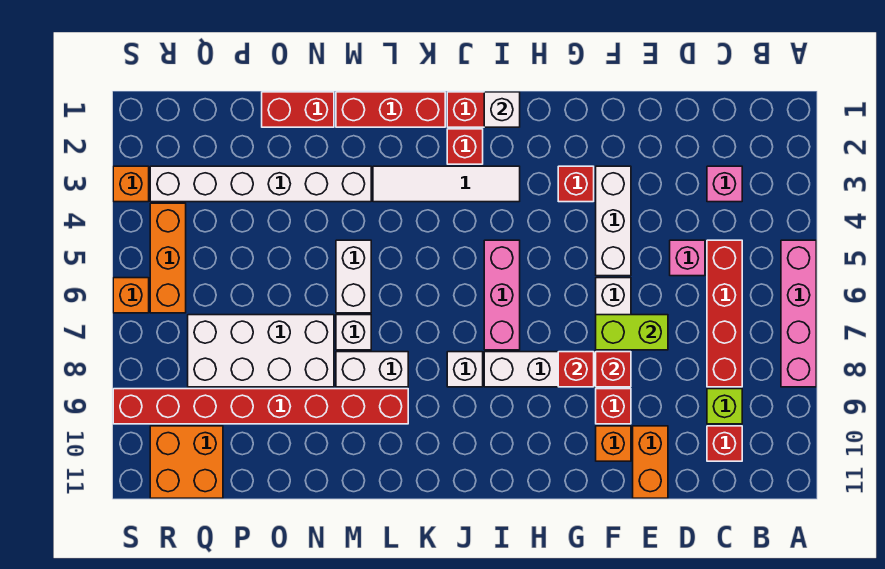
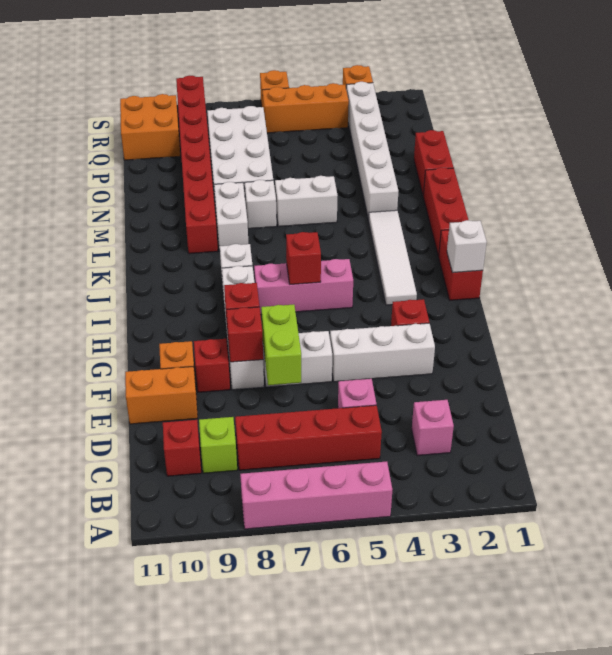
red 1x1 brick [447,129,483,164] -> red 1x1 brick moved to [286,232,321,284]

